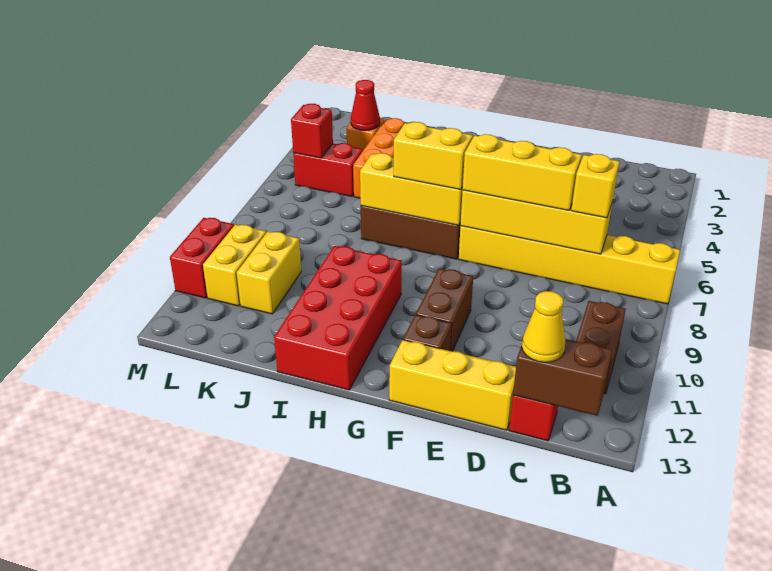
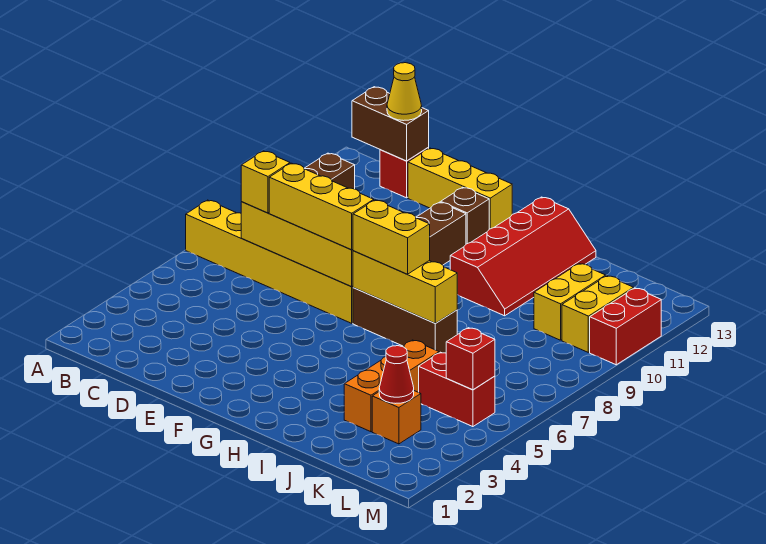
red 2x4 brick [274,246,402,390] -> red 2x4 slope [450,197,596,316]

